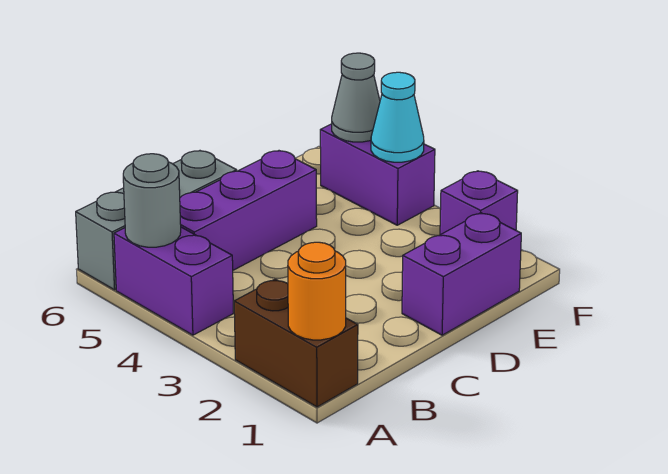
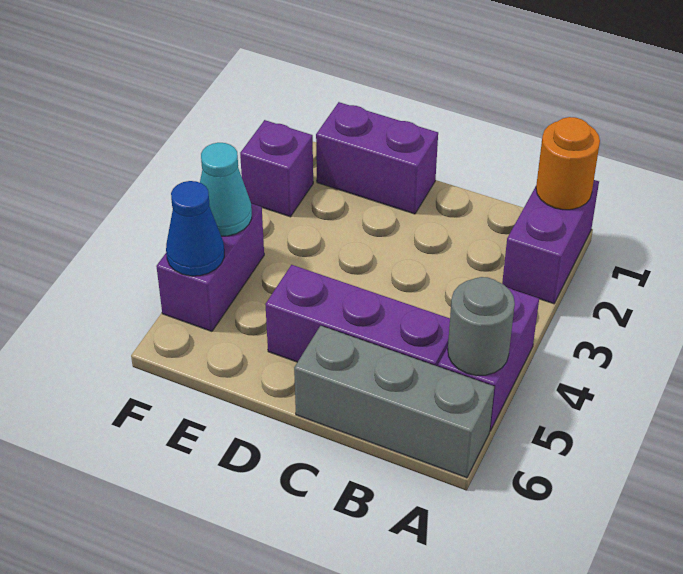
brown 1x2 brick [234,279,358,407] -> purple 1x2 brick [502,180,599,304]
grey 1x1 cone [332,53,380,142] -> blue 1x1 cone [166,181,224,276]

